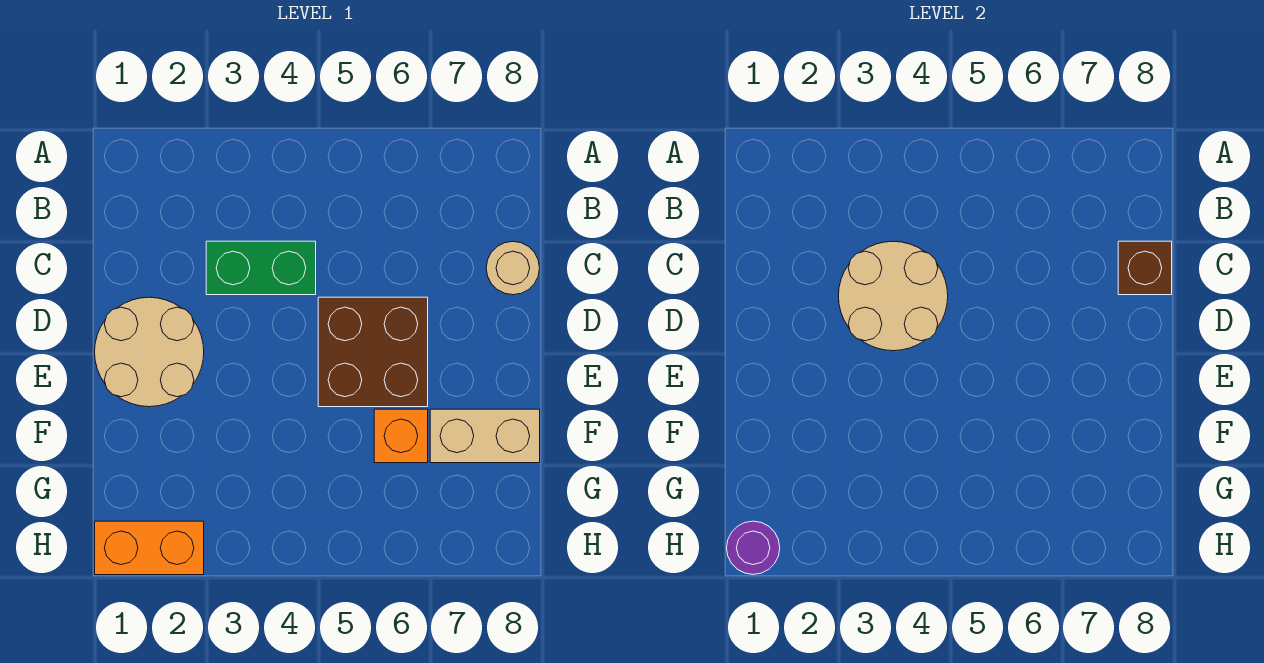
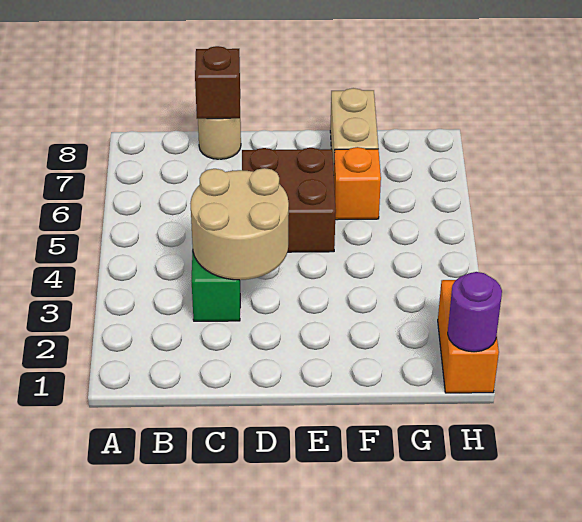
tan 2x2 round brick [95,297,204,407] -> none

